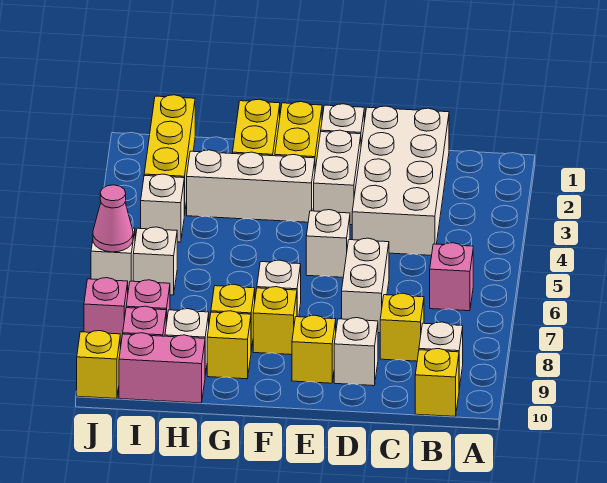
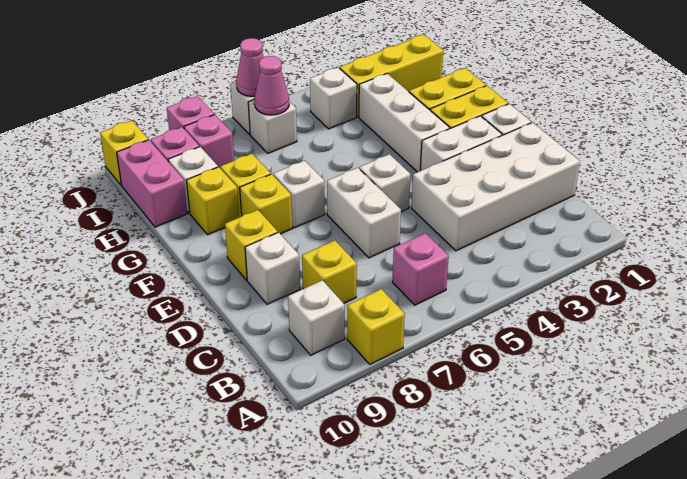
yellow 1x1 brick [415,349,459,416] -> yellow 1x1 brick moved to [347,289,405,364]
white 1x2 brick [342,238,389,333] -> white 1x2 brick turned to [327,168,401,258]
none -> pink 1x1 cone [254,56,289,115]

